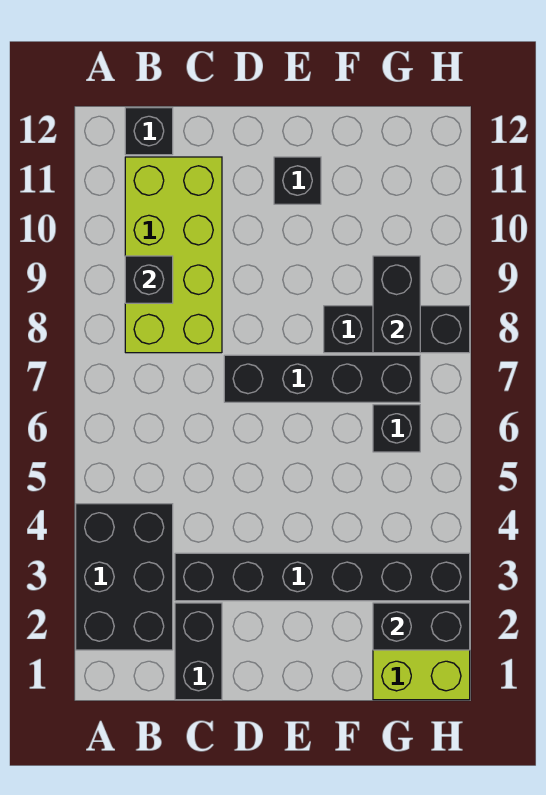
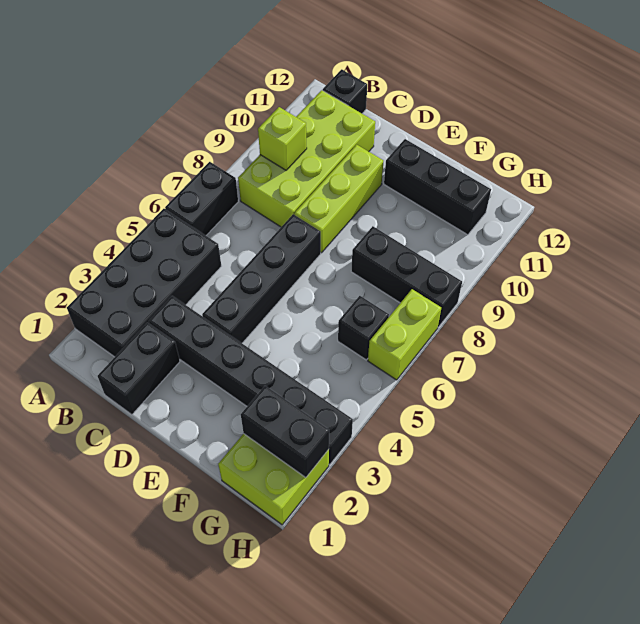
black 2x3 brick [76,504,173,650] -> black 2x4 brick [67,209,221,357]
black 1x1 brick [125,256,173,303] -> lime 1x1 brick [258,107,307,170]
black 1x4 brick [224,355,420,402] -> black 1x4 brick turned to [202,214,321,343]
none -> lime 1x3 brick [294,145,383,253]
black 1x1 brick [274,157,321,204] -> black 1x3 brick [384,139,491,235]
black 1x2 brick [373,256,420,353] -> black 1x2 brick moved to [165,162,238,235]
none -> lime 1x2 brick [368,289,441,380]

